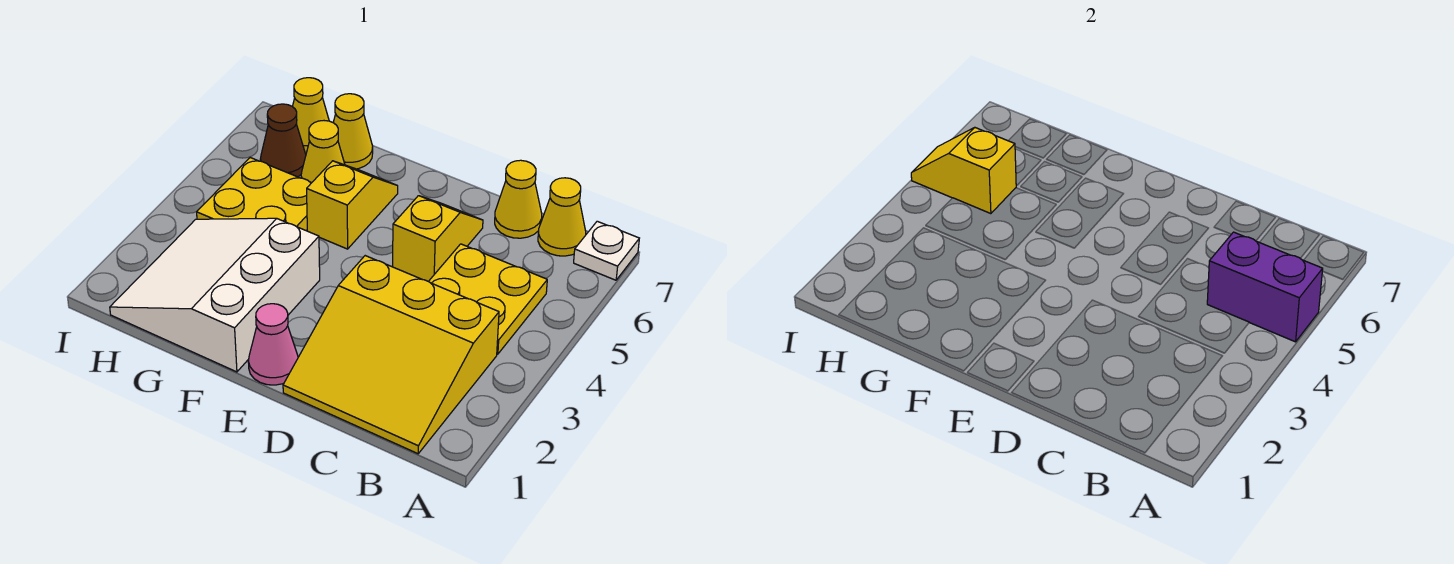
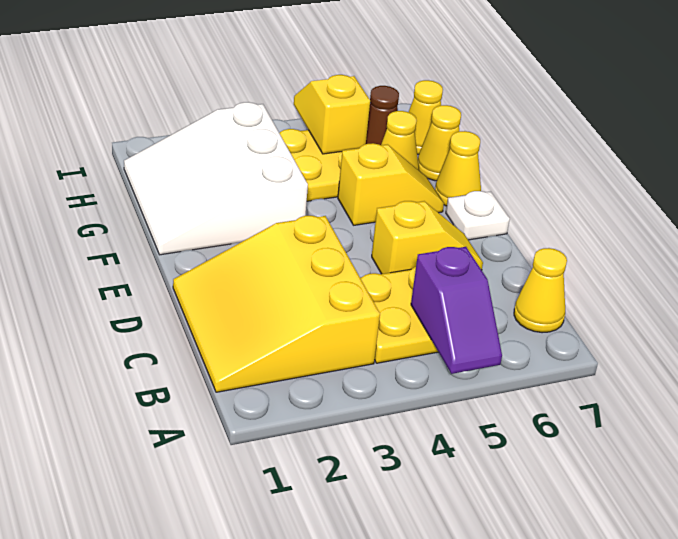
purple 1x2 brick [1207,232,1323,342] -> purple 1x2 slope [411,247,502,374]
white 1x1 plate [574,221,639,280] -> white 1x1 plate moved to [446,191,510,240]
yellow 1x1 cone [495,160,542,238] -> yellow 1x1 cone moved to [435,131,481,206]
pink 1x1 cone [248,304,298,385] -> none
white 3x3 slope [110,218,320,372] -> white 3x3 slope turned to [124,102,308,255]

